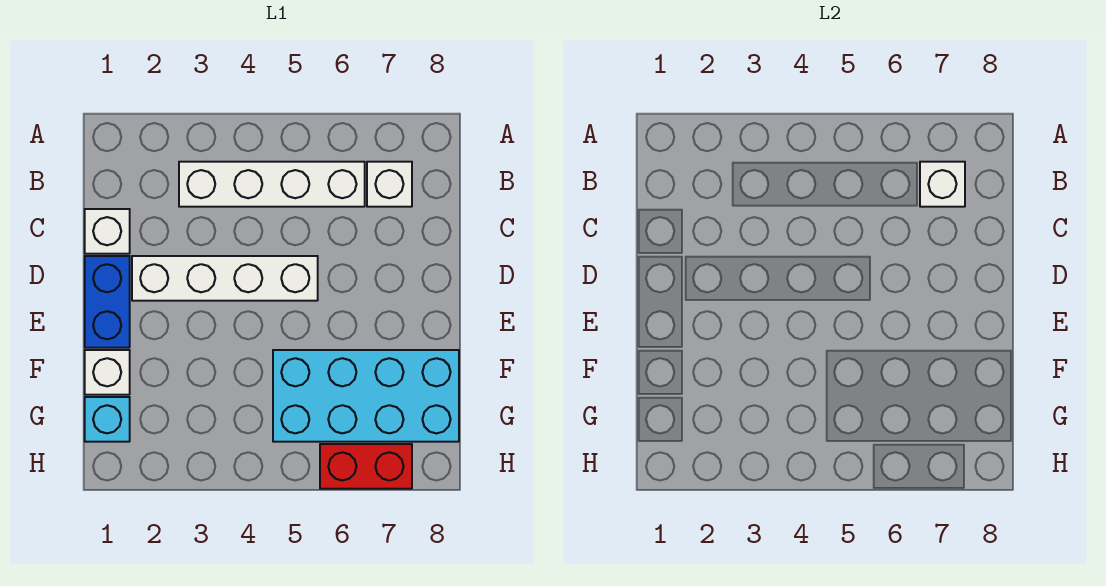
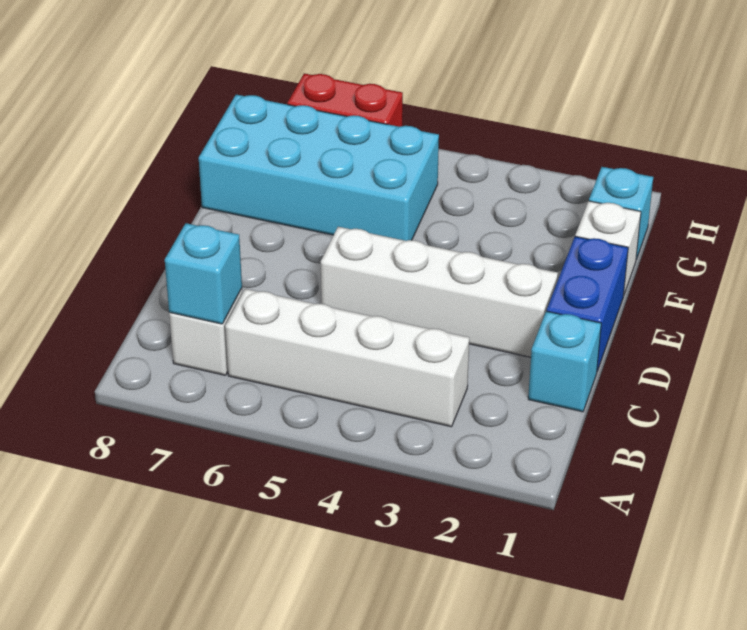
white 1x1 brick [920,162,965,207] -> cyan 1x1 brick [165,223,242,324]
white 1x1 brick [85,209,130,254] -> cyan 1x1 brick [528,311,601,412]

